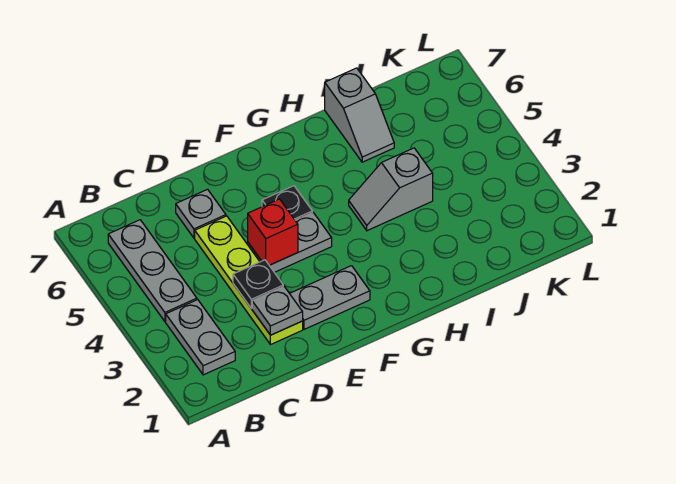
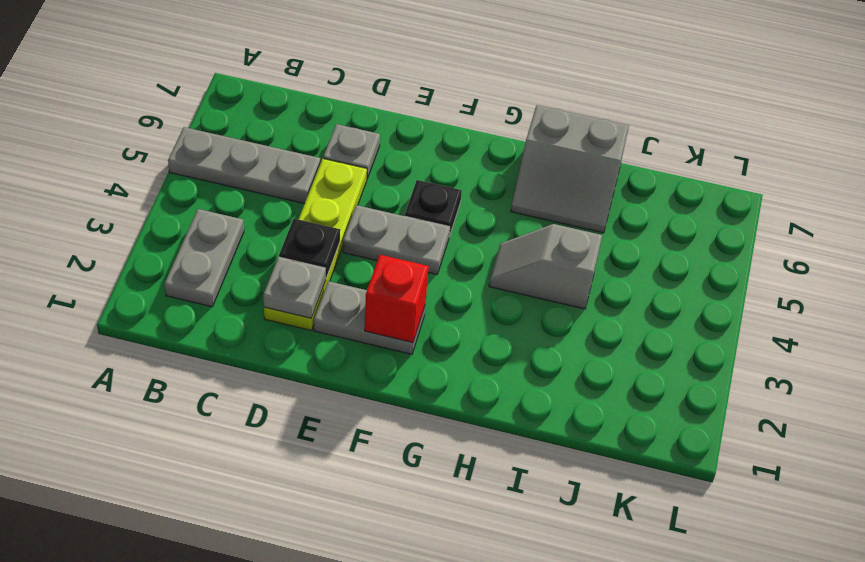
grey 1x3 plate [108,220,197,321] -> grey 1x3 plate turned to [168,127,320,204]
red 1x1 brick [248,199,298,265] -> red 1x1 brick moved to [365,255,429,343]
grey 1x2 slope [325,68,394,162] -> grey 2x2 slope [511,105,629,233]

